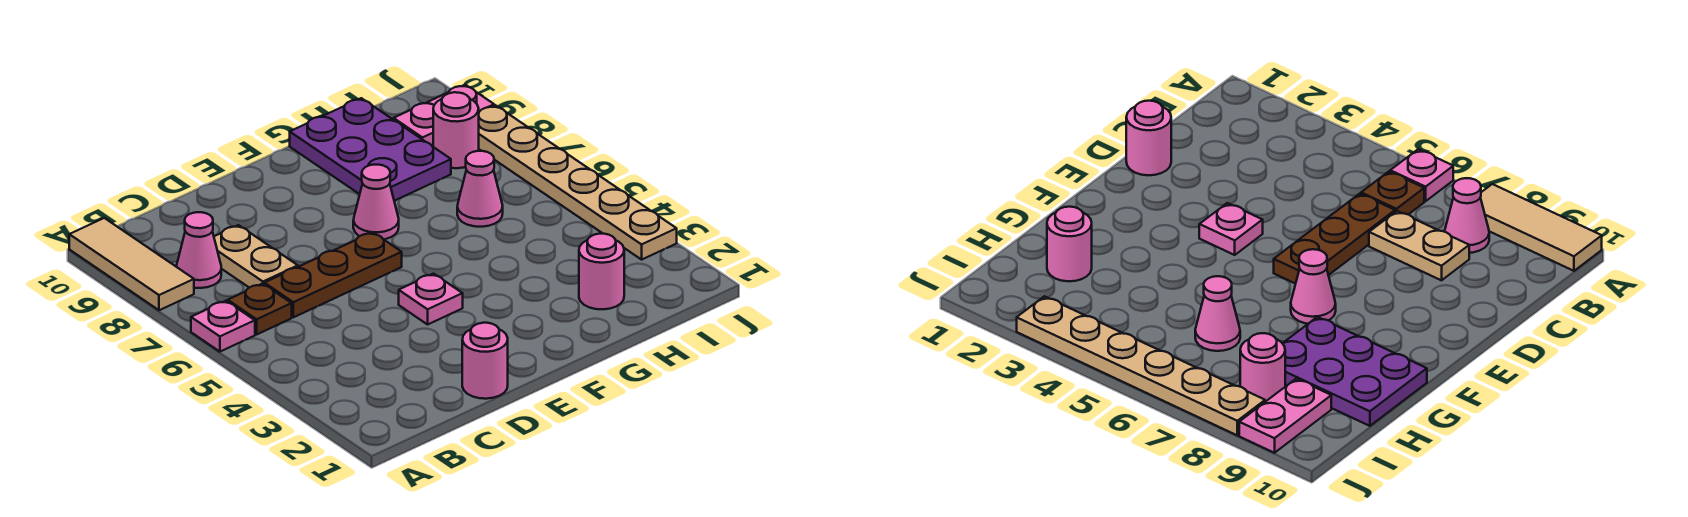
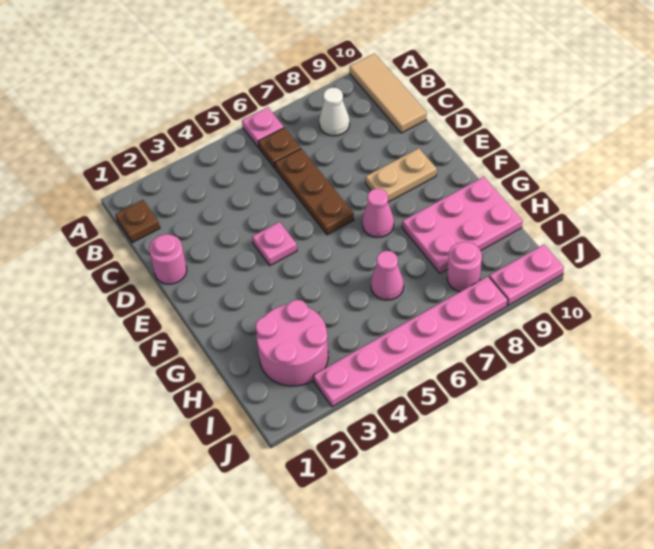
tan 1x3 tile [69,218,194,310] -> tan 1x3 tile turned to [350,53,427,133]
none -> brown 1x1 plate [116,200,160,243]
pink 1x1 cone [176,212,221,288] -> white 1x1 cone [319,87,350,136]
tan 1x2 plate [214,225,298,288] -> tan 1x2 plate moved to [366,148,437,202]
purple 2x3 plate [290,98,451,201] -> pink 2x3 plate [402,177,522,273]
pink 1x1 round brick [579,234,624,309] -> pink 2x2 round brick [255,300,328,386]
pink 1x2 plate [394,85,494,146] -> pink 1x2 plate turned to [489,245,564,305]
tan 1x6 plate [479,105,677,260] -> pink 1x6 plate [313,276,508,407]

